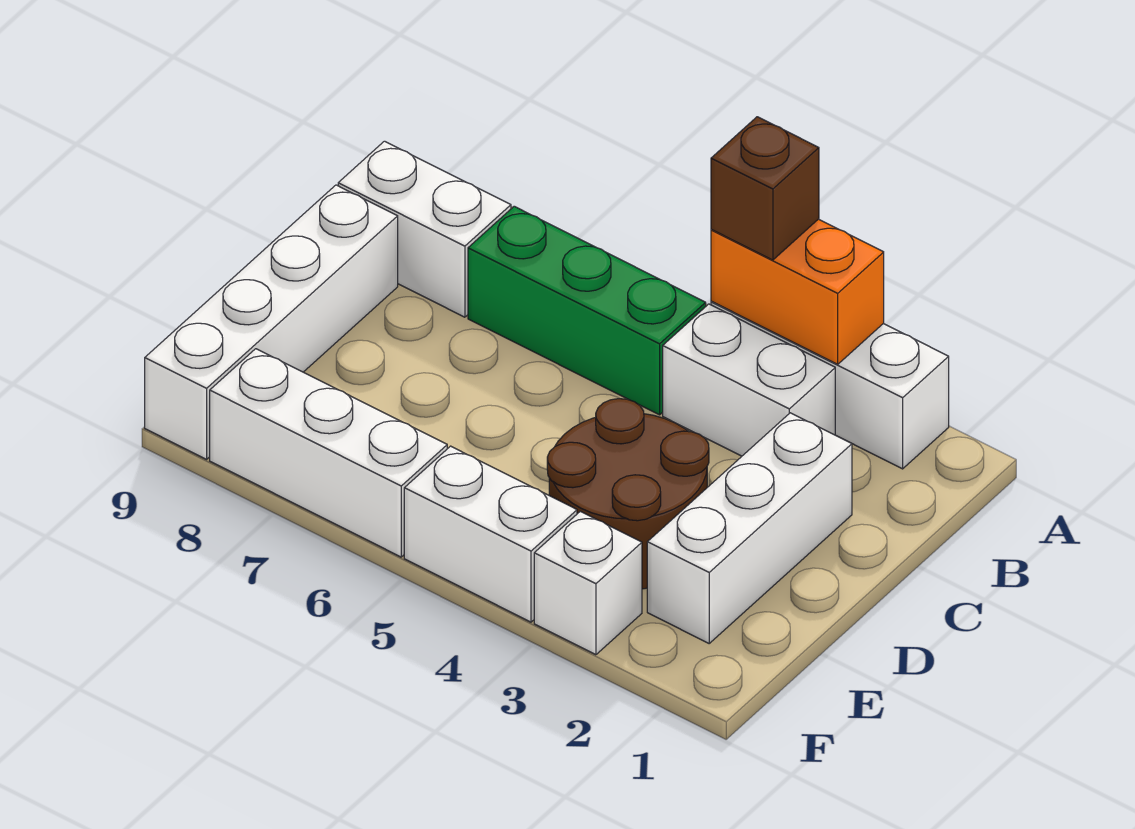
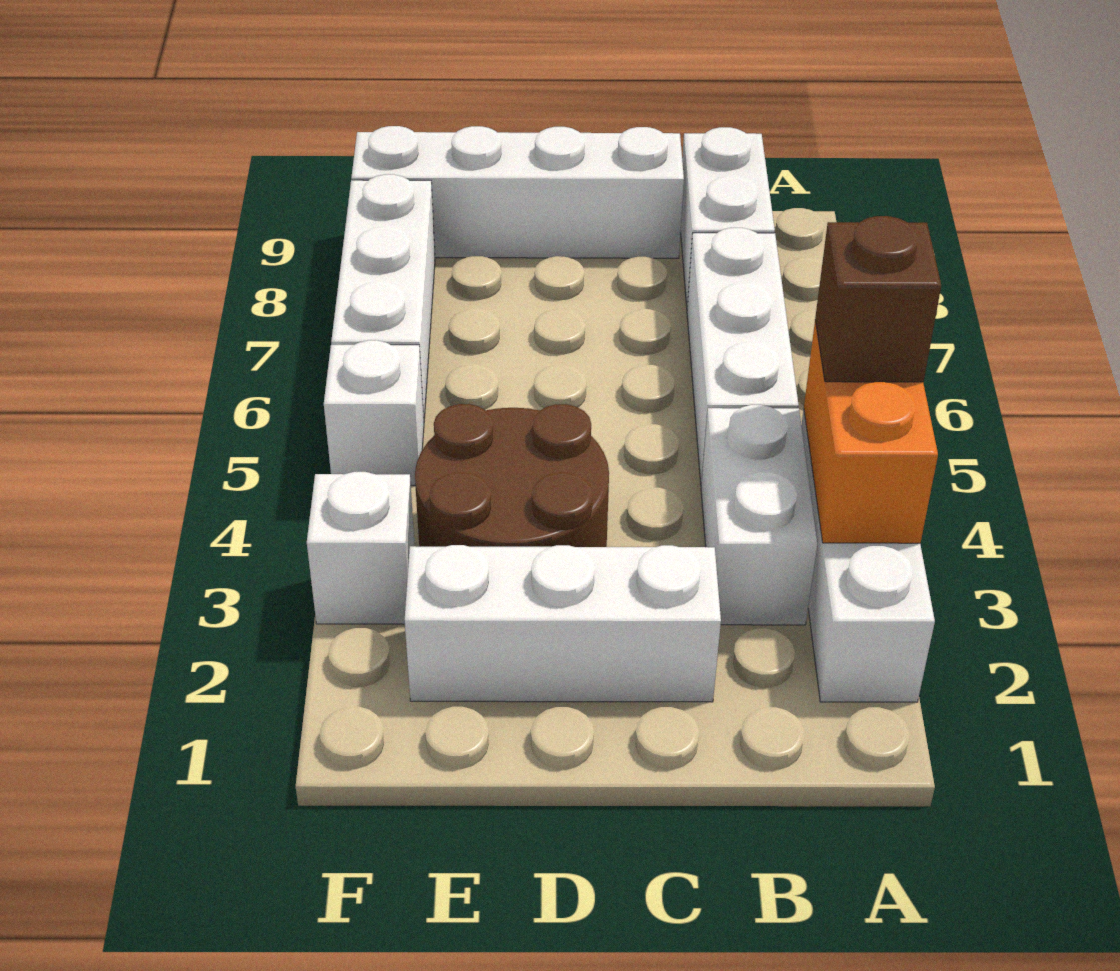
green 1x3 brick [468,206,706,415] -> white 1x3 brick [687,228,799,484]
white 1x2 brick [404,446,577,622] -> white 1x1 brick [324,340,424,485]

